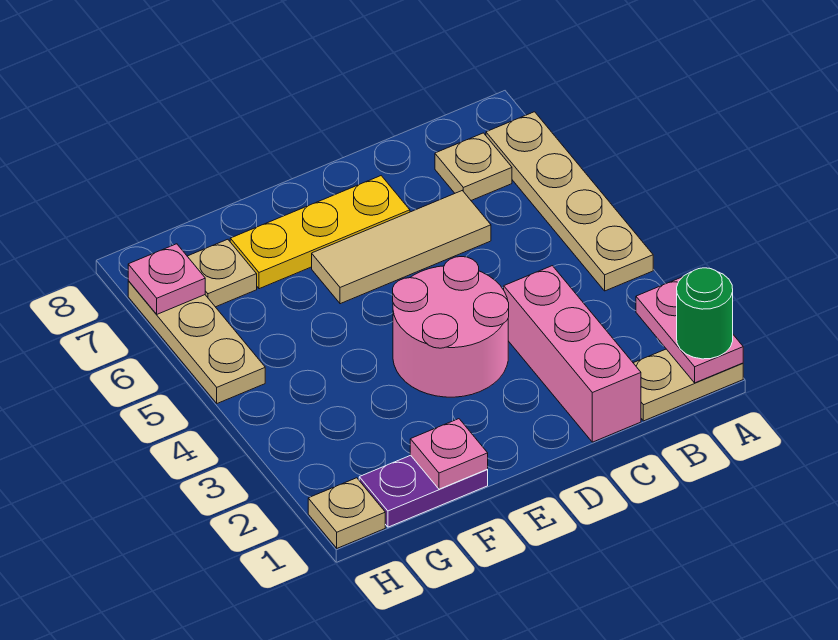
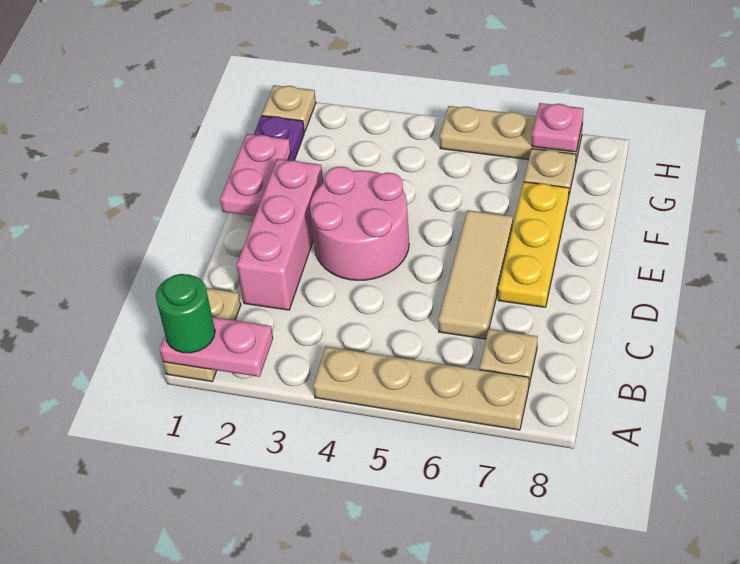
pink 1x3 brick [504,266,641,442] -> pink 1x3 brick turned to [237,159,323,310]
pink 1x1 plate [410,419,488,489] -> pink 1x2 plate [220,134,291,216]

